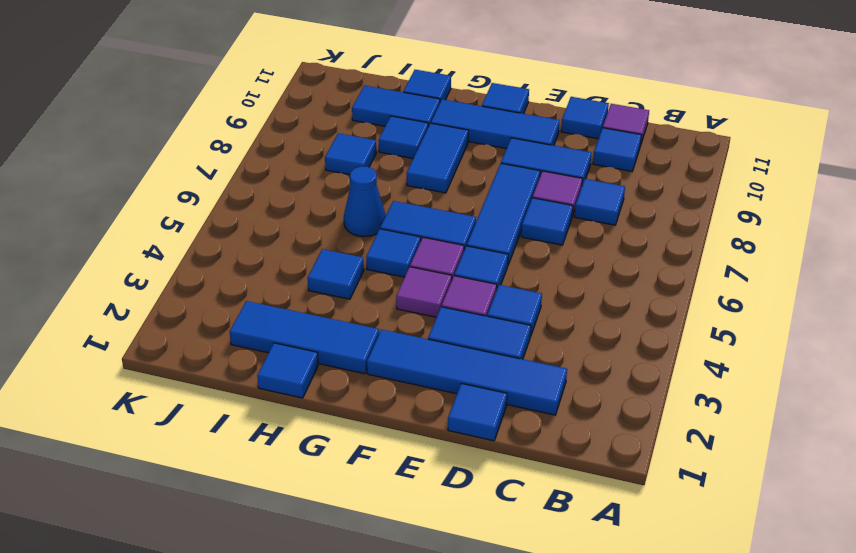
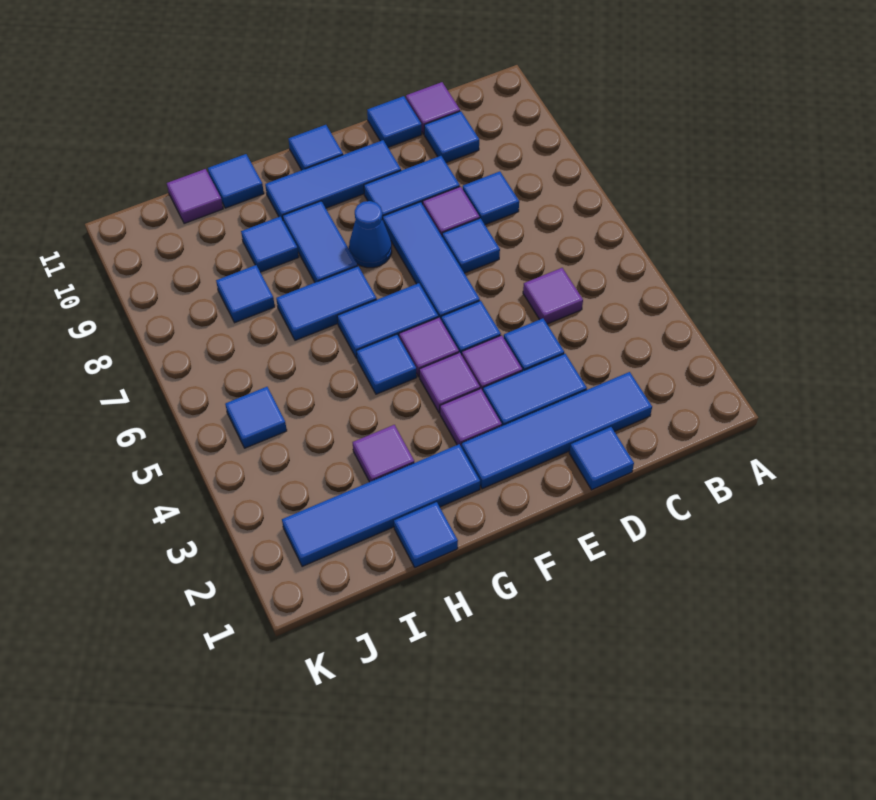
none -> purple 1x1 tile [523,268,583,324]
none -> purple 1x1 tile [440,389,502,446]
blue 1x3 tile [230,301,379,374] -> blue 1x4 tile [282,444,480,567]
none -> purple 1x1 tile [353,425,414,482]
blue 1x1 tile [308,249,364,299] -> blue 1x1 tile moved to [225,387,287,448]
blue 1x1 cone [344,167,386,237] -> blue 1x1 cone moved to [349,201,392,268]
blue 1x2 tile [352,86,440,127] -> blue 1x2 tile moved to [276,266,377,340]
none -> purple 1x1 tile [167,169,223,224]

